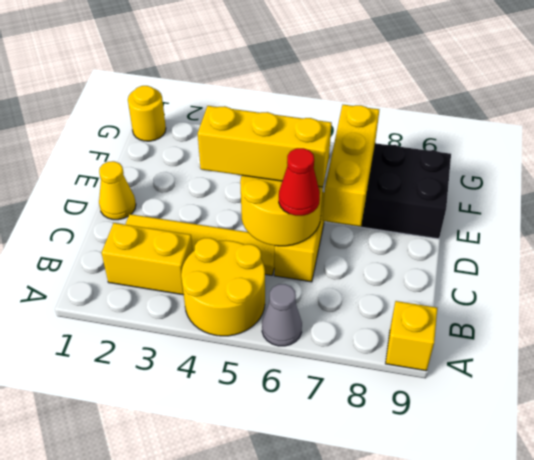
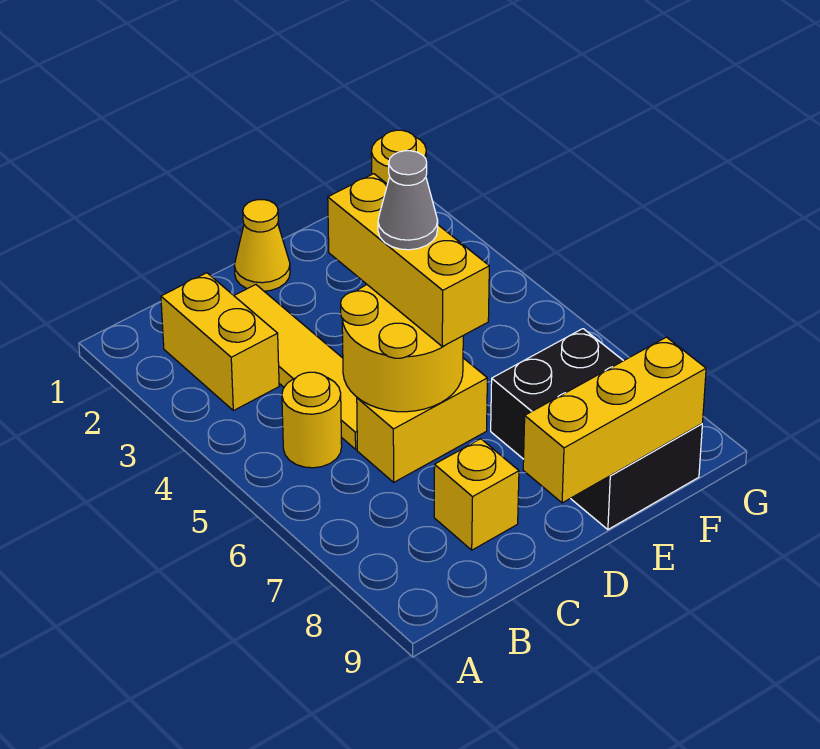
yellow 2x2 round brick [181,238,265,336] -> yellow 1x1 round brick [282,372,342,468]
grey 1x1 cone [262,284,302,346] -> grey 1x1 cone moved to [378,151,438,250]
yellow 1x1 brick [386,301,437,371] -> yellow 1x1 brick moved to [434,439,519,550]
red 1x1 cone [279,148,320,216] -> none
yellow 1x3 brick [323,105,379,226] -> yellow 1x3 brick moved to [523,337,706,503]

